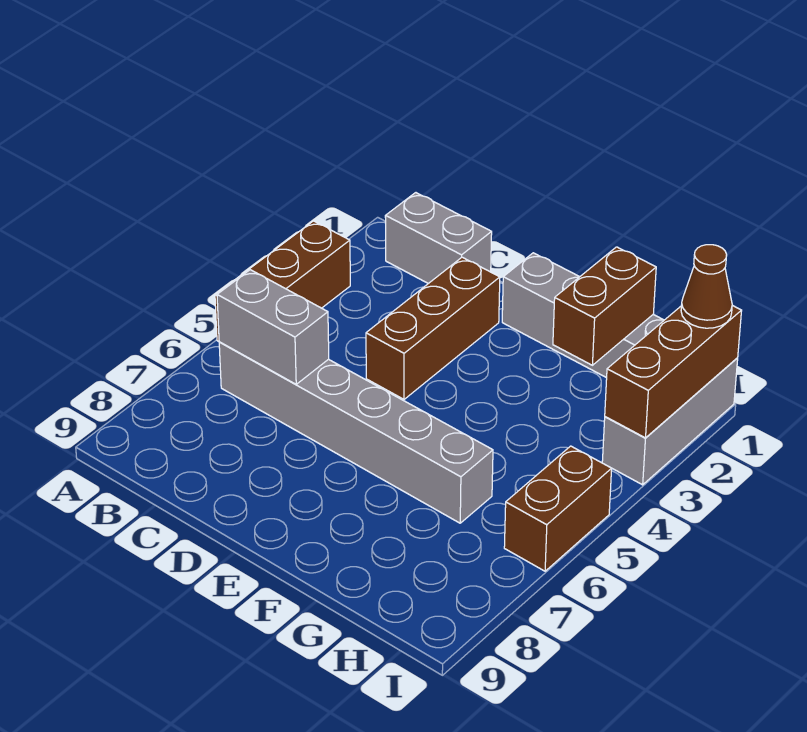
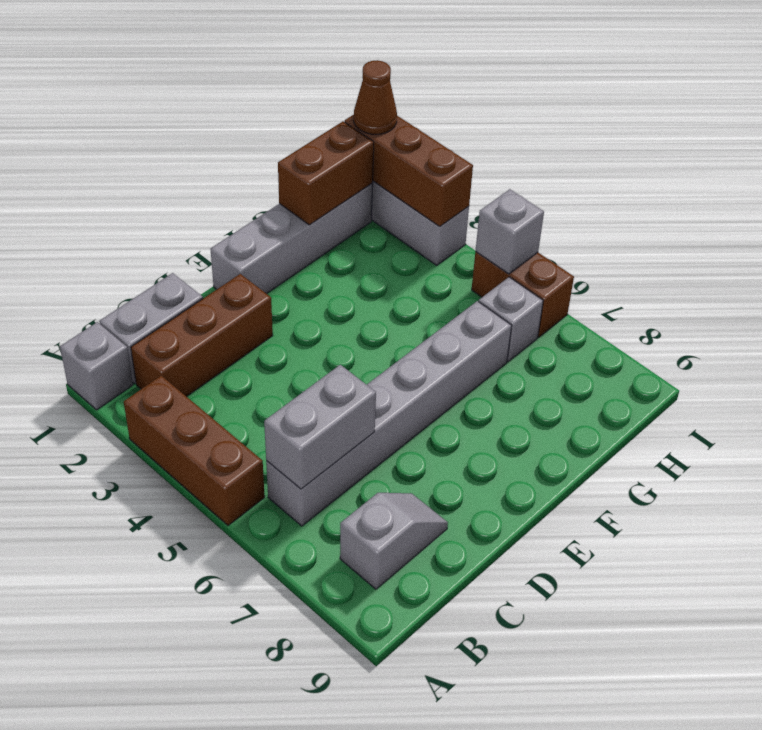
none -> grey 1x1 brick [60,322,133,410]
none -> grey 1x2 slope [340,493,448,589]
brown 1x3 brick [366,257,500,399] -> brown 1x3 brick turned to [131,274,273,397]
brown 1x2 brick [553,247,656,365] -> brown 1x2 brick turned to [278,122,374,225]
none -> grey 1x1 brick [479,277,543,362]
none -> grey 1x1 brick [476,189,544,274]

